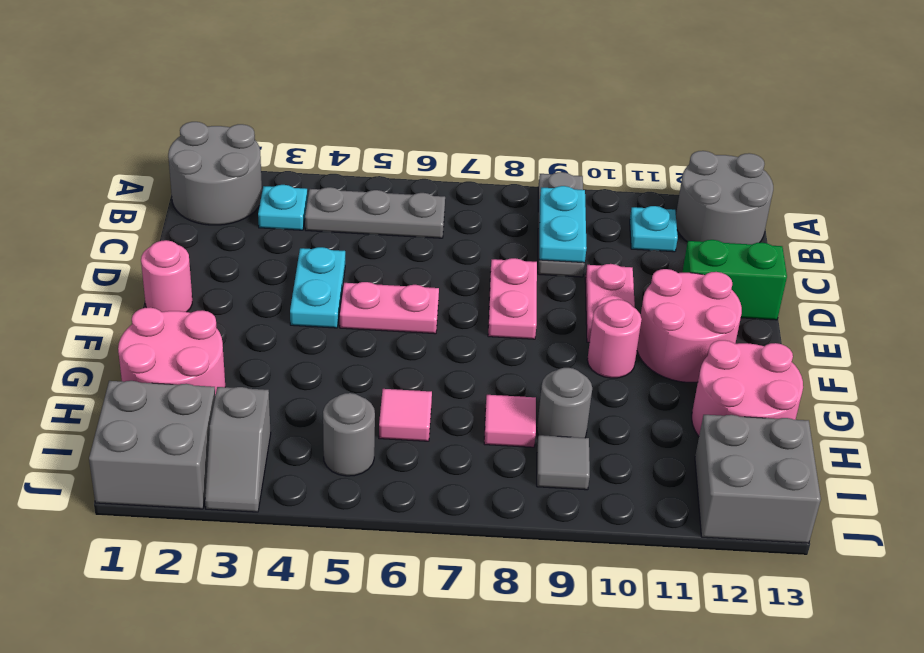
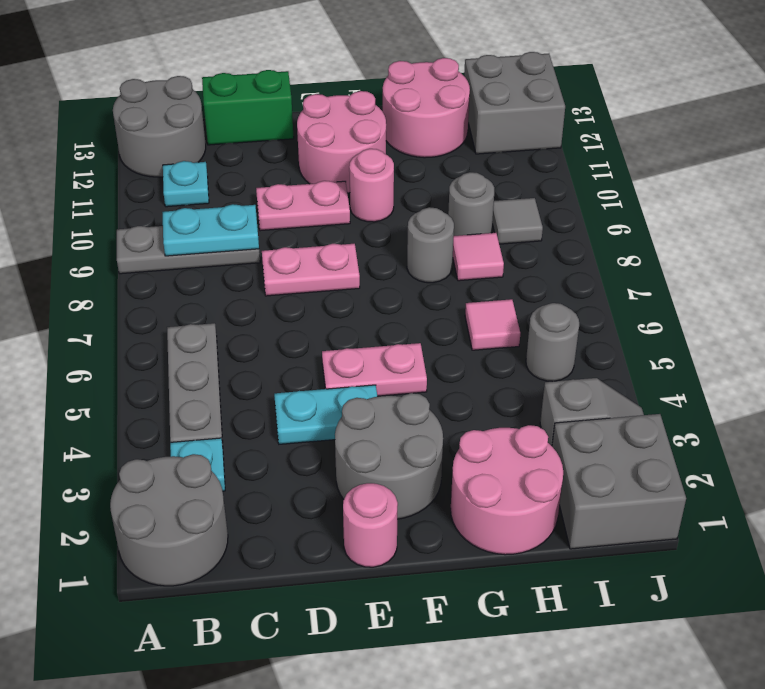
green 1x2 brick [682,240,787,320] -> green 1x2 brick turned to [202,70,294,145]
none -> grey 2x2 round brick [335,393,443,519]
pink 1x2 plate [340,282,439,334] -> pink 1x2 plate turned to [322,343,427,396]
none -> grey 1x1 round brick [407,207,454,283]

